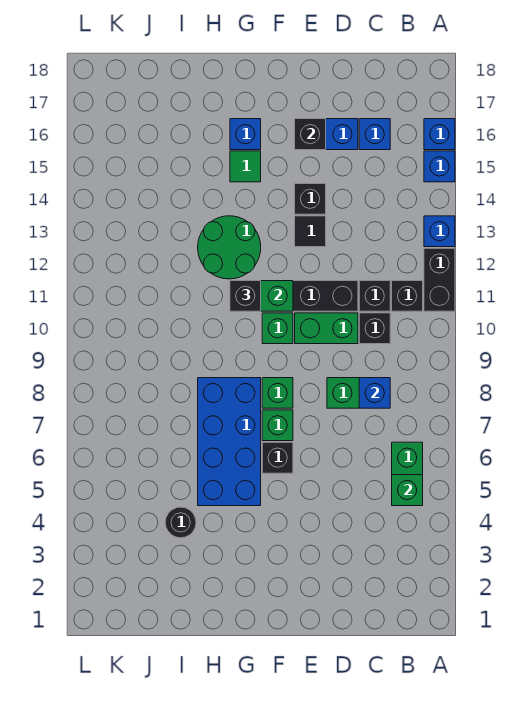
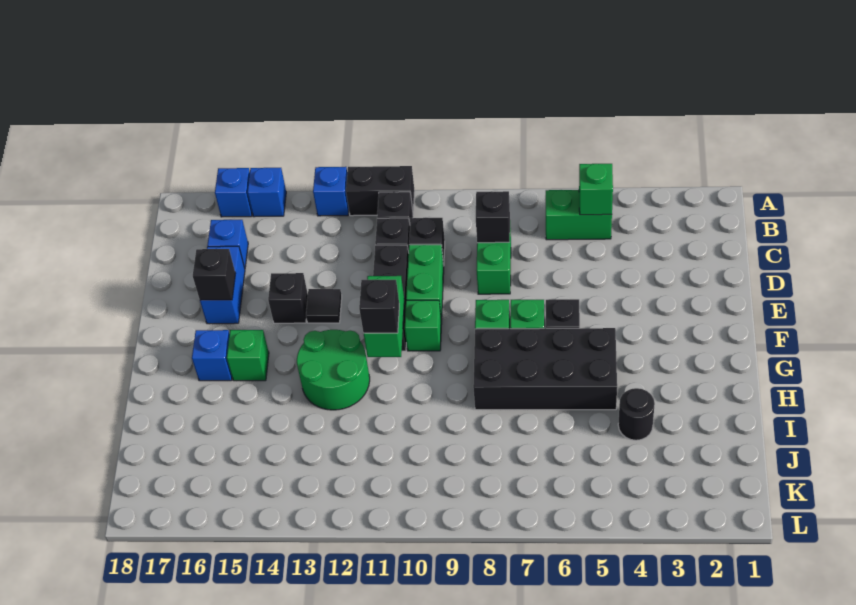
blue 1x1 brick [359,378,390,408] -> black 1x1 brick [476,191,510,243]
blue 2x4 brick [198,378,261,506] -> black 2x4 brick [473,328,617,410]
green 1x1 tile [230,151,261,182] -> green 1x1 brick [227,330,269,381]

